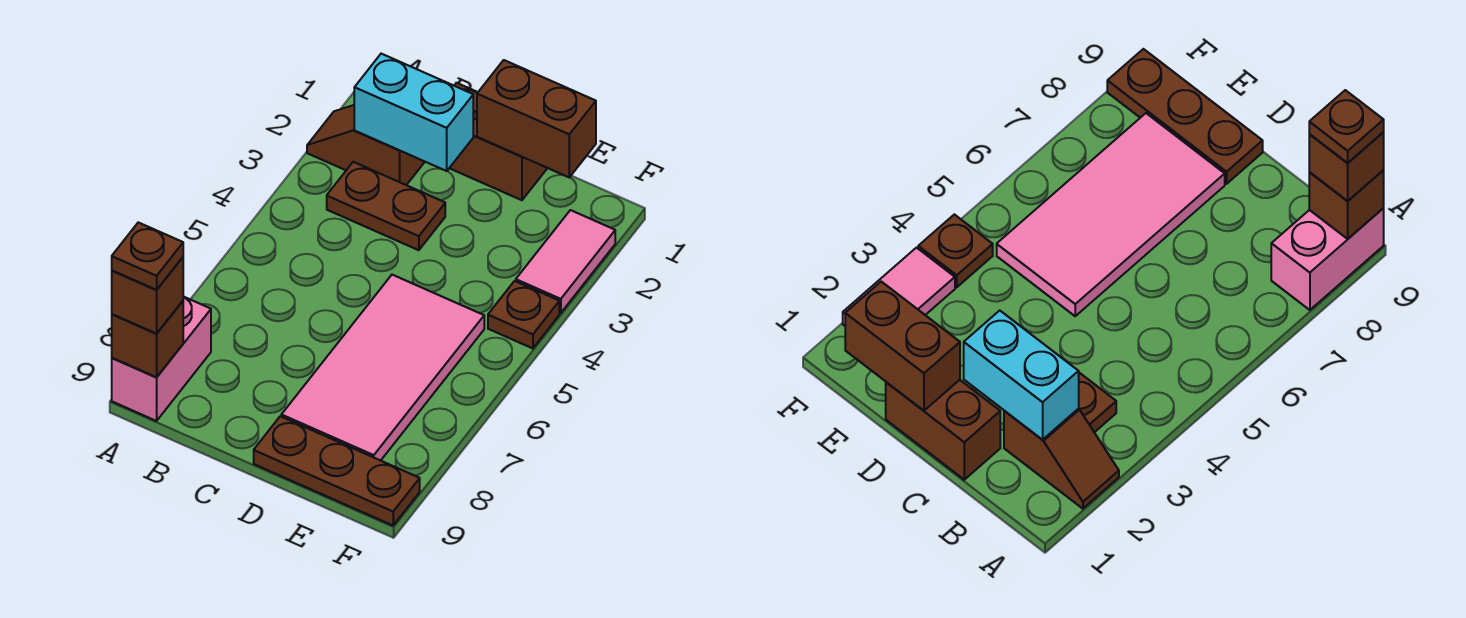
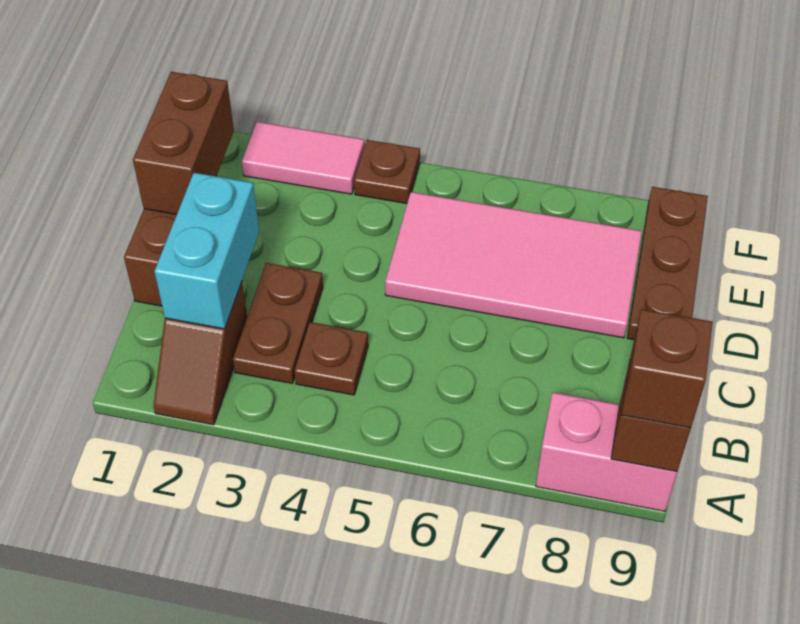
brown 1x1 plate [112,222,183,290] -> brown 1x1 plate moved to [295,322,368,395]

